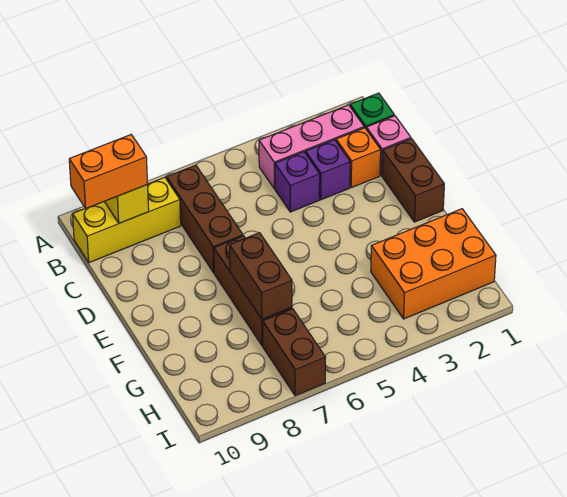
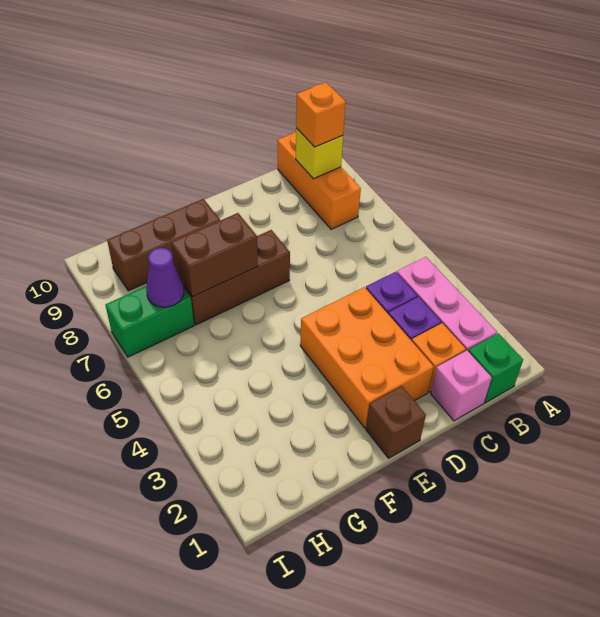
brown 1x3 brick [167,165,243,273] -> brown 1x3 brick moved to [107,199,220,291]
yellow 1x3 brick [73,177,181,263] -> orange 1x3 brick [278,132,361,229]
orange 1x2 brick [69,135,148,208] -> orange 1x1 brick [296,82,346,147]
brown 1x2 brick [382,139,444,222] -> brown 1x1 brick [366,386,426,458]
orange 2x3 brick [371,209,496,319] -> orange 2x3 brick moved to [300,287,434,428]
brown 1x2 brick [263,309,326,396] -> green 1x2 brick [106,286,194,357]
none -> purple 1x1 cone [146,248,184,307]

